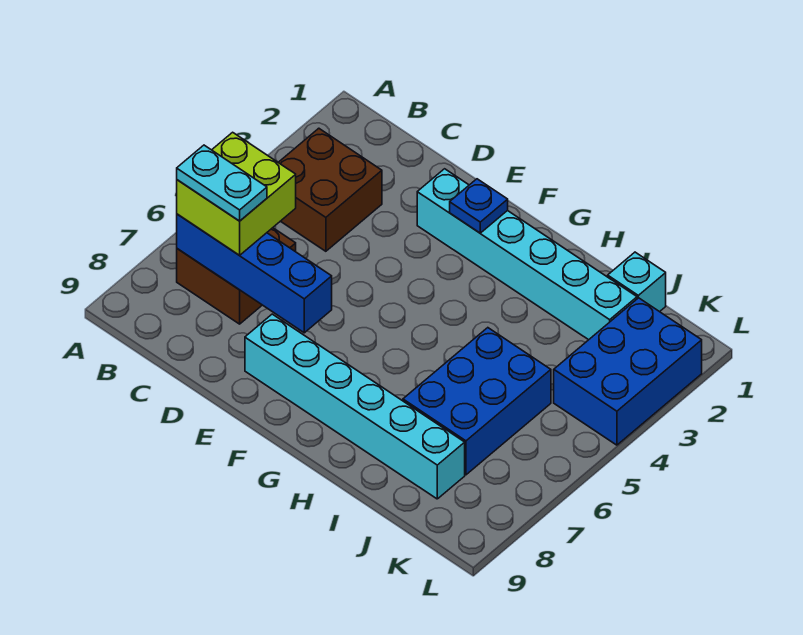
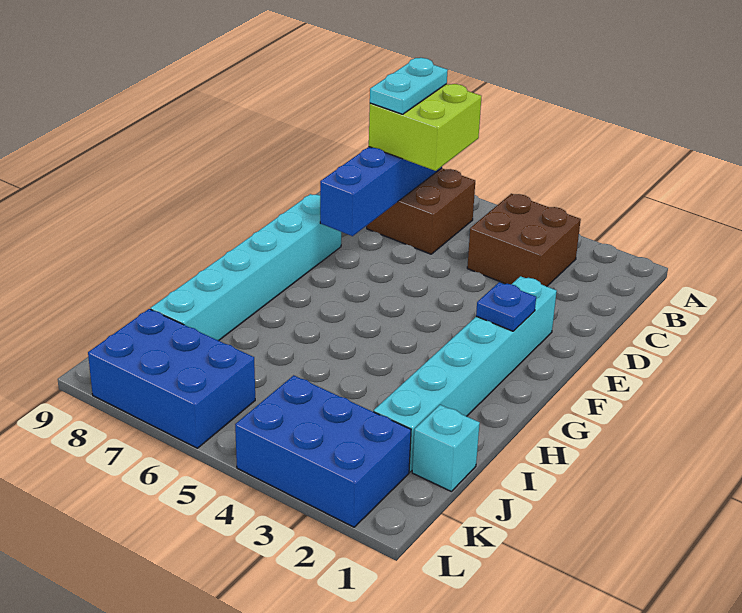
blue 2x3 brick [403,328,551,475] -> blue 2x3 brick moved to [88,309,255,448]

